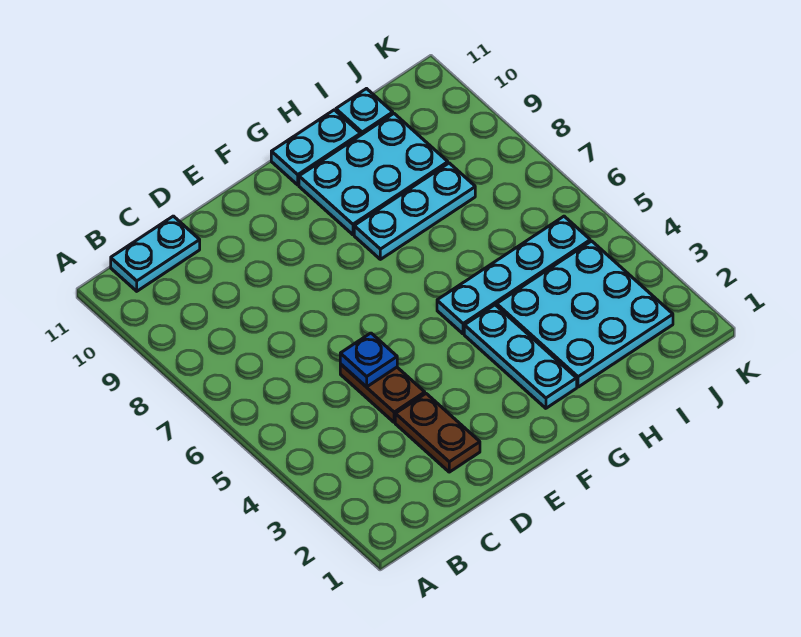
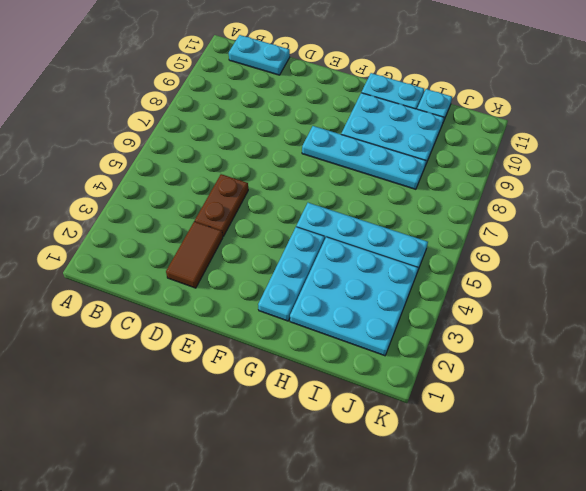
brown 1x2 plate [395,394,480,472] -> brown 1x2 tile [166,222,223,288]
blue 1x1 plate [340,333,397,387] -> none
cyan 1x3 plate [354,163,475,259] -> cyan 1x4 plate [302,126,426,189]

